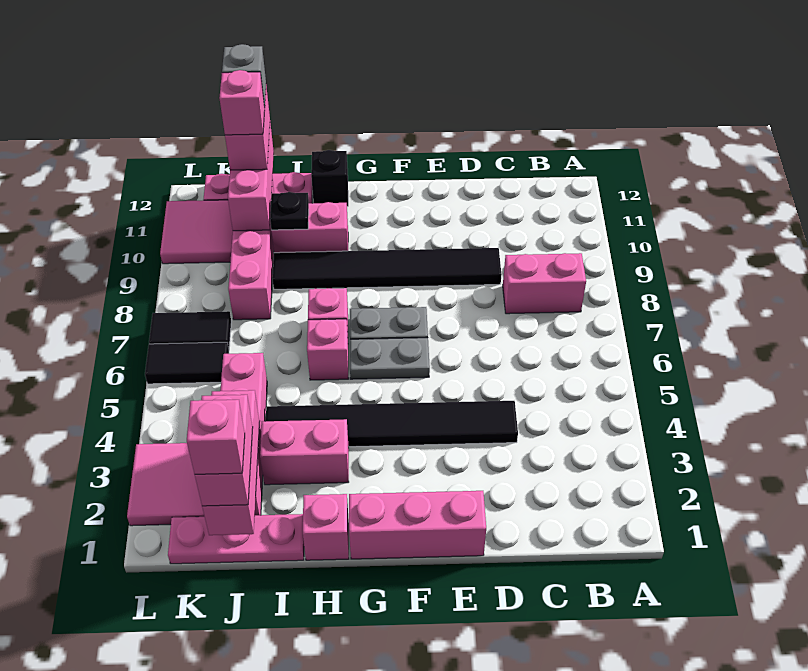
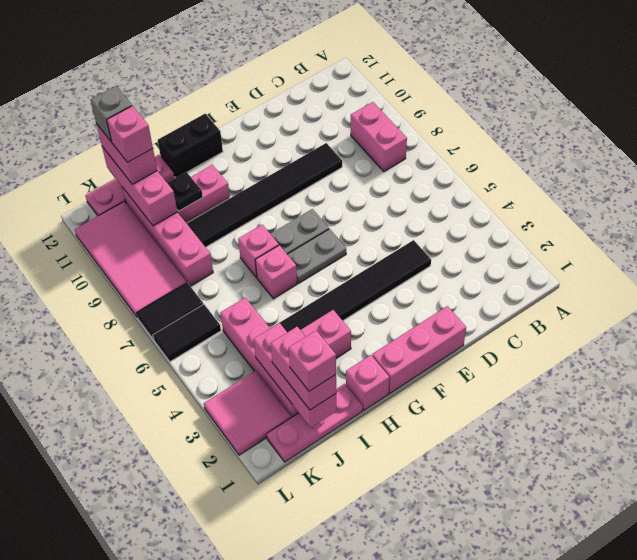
pink 1x2 brick [503,253,586,314] -> pink 1x2 brick turned to [351,102,407,171]
black 1x1 brick [311,150,348,206] -> black 1x2 brick [158,114,223,178]
pink 2x2 tile [160,200,233,264] -> pink 2x4 tile [75,202,187,318]

